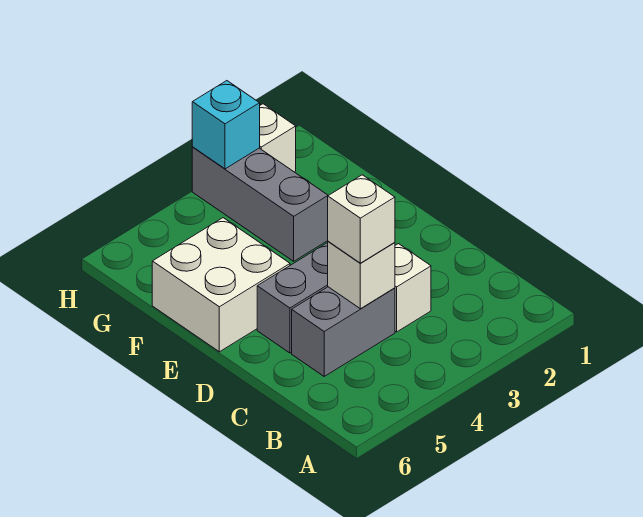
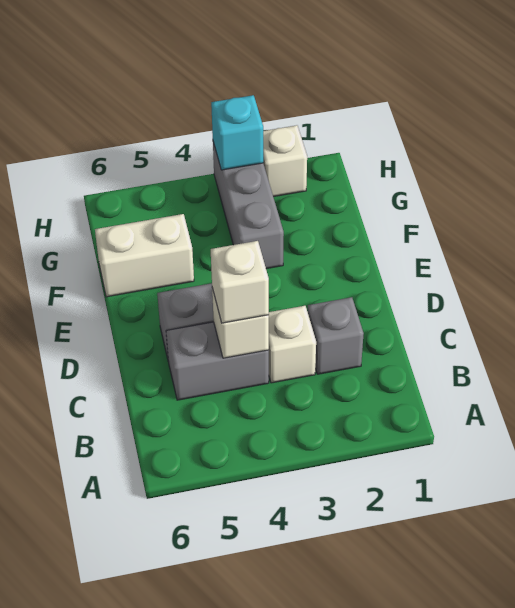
none -> grey 1x1 brick [308,297,364,374]
white 2x2 brick [152,218,290,352] -> white 1x2 brick [95,214,194,297]

